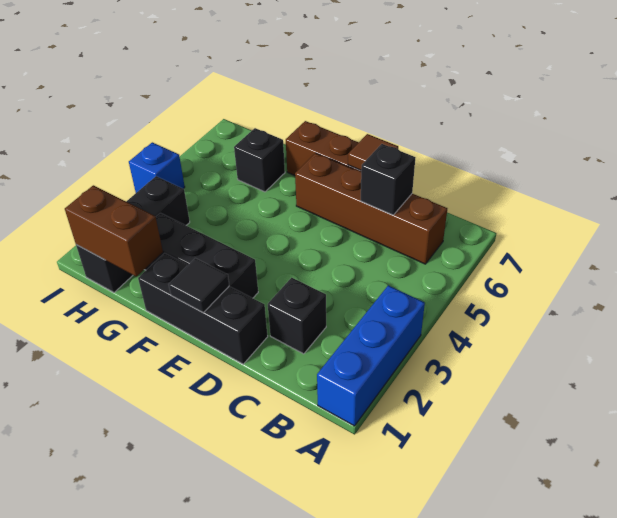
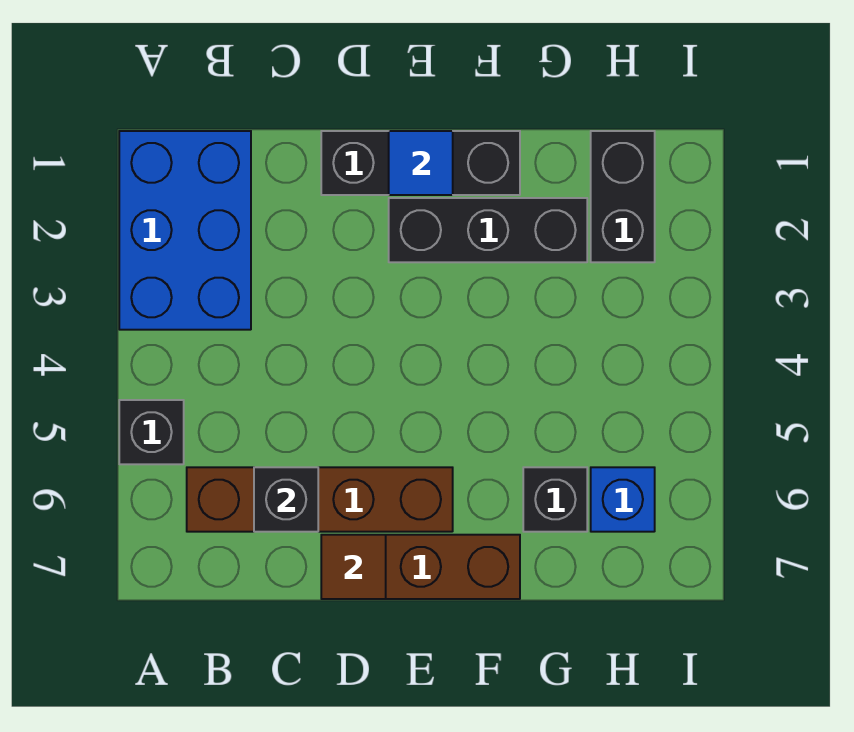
blue 1x3 brick [317,285,425,426] -> blue 2x3 brick [119,131,251,330]
black 1x1 brick [268,278,326,354] -> black 1x1 brick moved to [119,400,184,464]
black 1x1 tile [169,258,229,312] -> blue 1x1 tile [389,131,453,195]
brown 1x2 brick [65,185,163,277] -> none
black 1x3 brick [76,176,190,293] -> black 1x2 brick [591,131,655,262]
blue 1x1 brick [129,142,185,193] -> blue 1x1 brick moved to [591,467,655,532]

